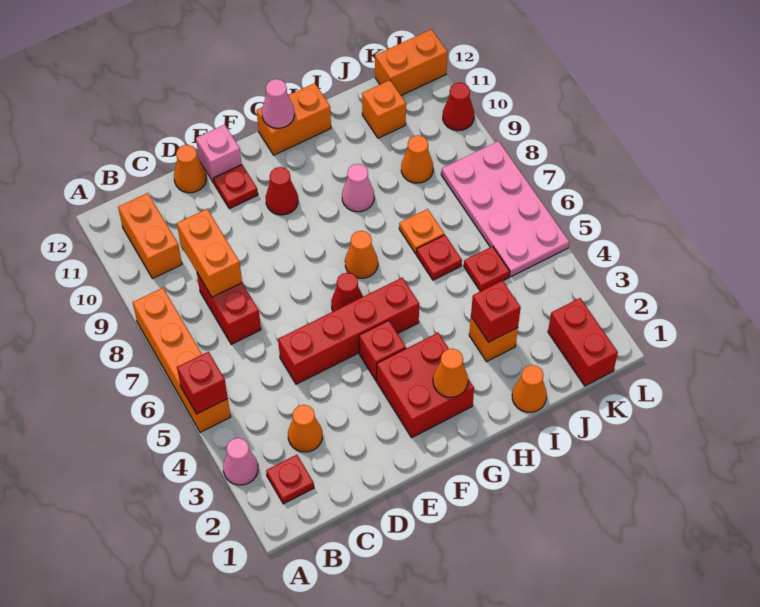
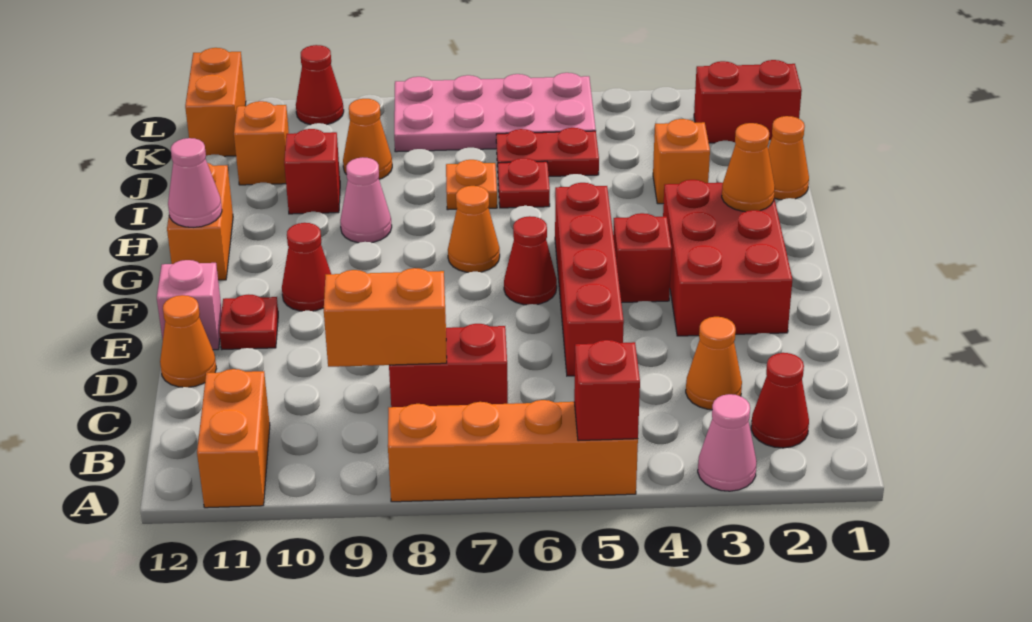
red 1x1 plate [266,455,314,504] -> red 1x1 cone [751,353,809,448]
orange 1x2 brick [118,193,182,279] -> orange 1x2 brick turned to [197,369,270,508]
red 2x2 brick [377,333,474,438] -> red 2x3 brick [663,180,792,336]
red 1x1 brick [471,281,521,342] -> red 1x1 brick moved to [284,129,340,214]
red 1x1 plate [464,246,510,291] -> red 1x2 plate [496,128,599,176]

